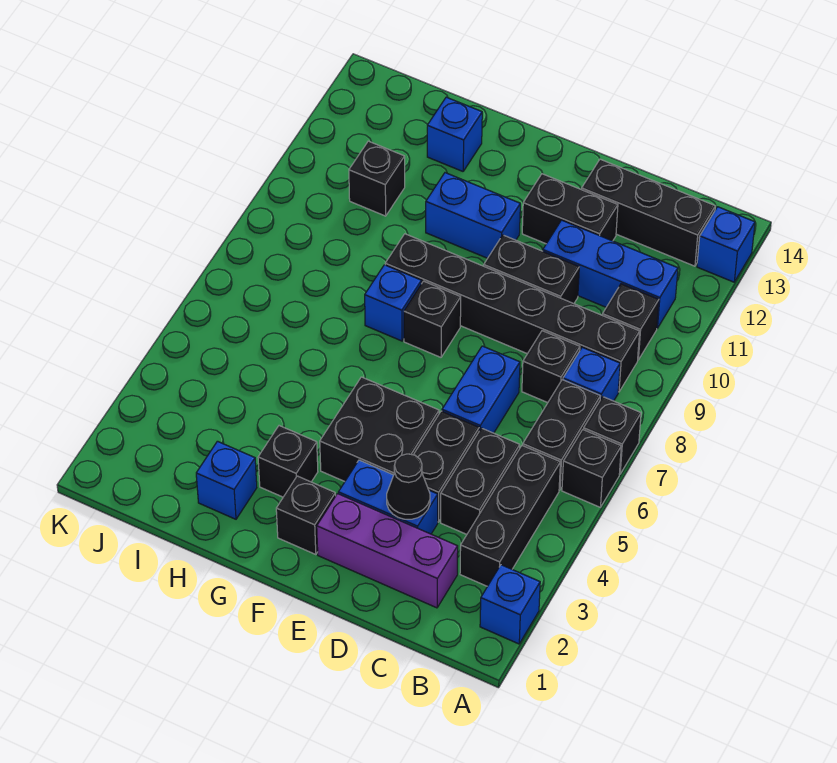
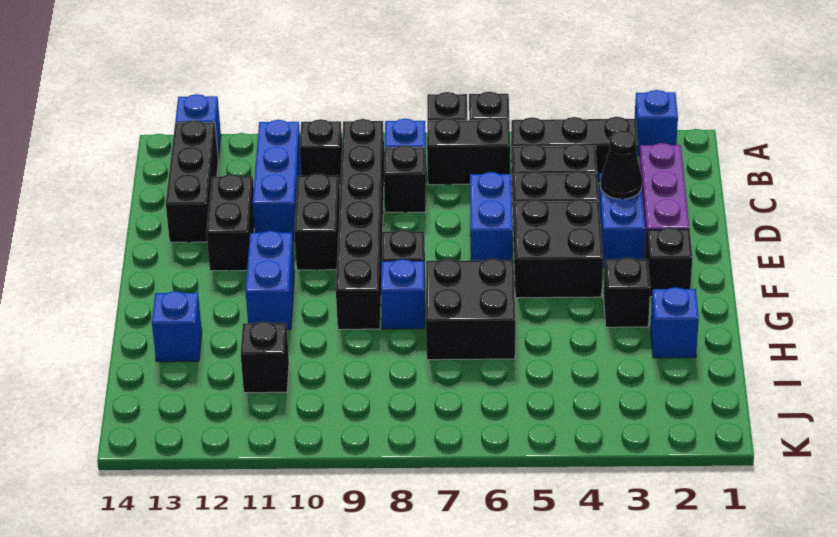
blue 1x2 brick [442,346,520,433] -> blue 1x2 brick turned to [470,172,513,260]
none -> black 2x2 brick [426,259,515,360]

